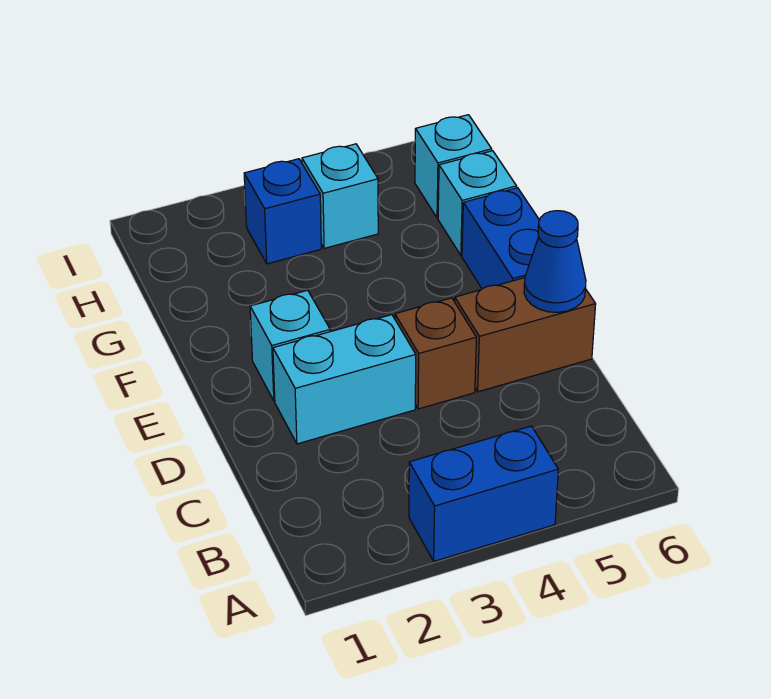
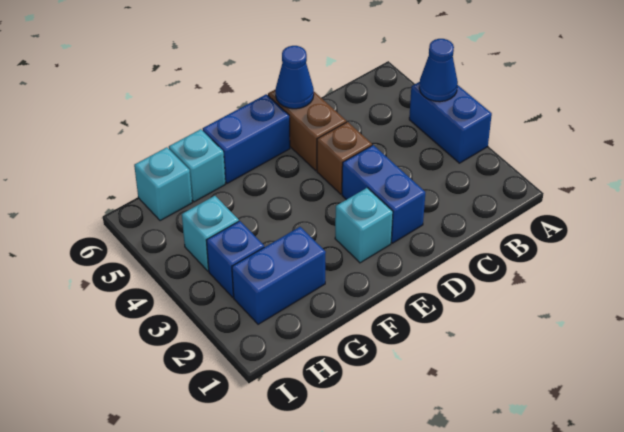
none -> blue 1x1 cone [419,39,458,102]
cyan 1x2 brick [273,315,416,444] -> blue 1x2 brick [342,145,425,243]
none -> blue 1x2 brick [232,227,326,324]

